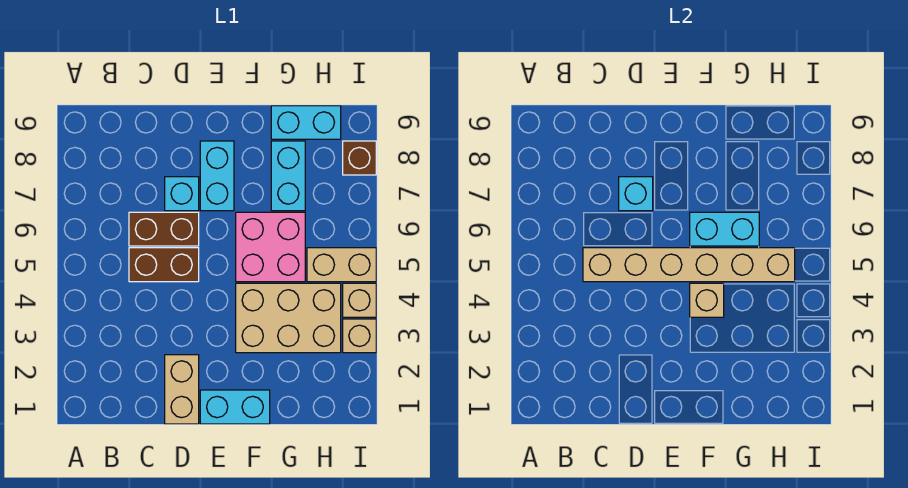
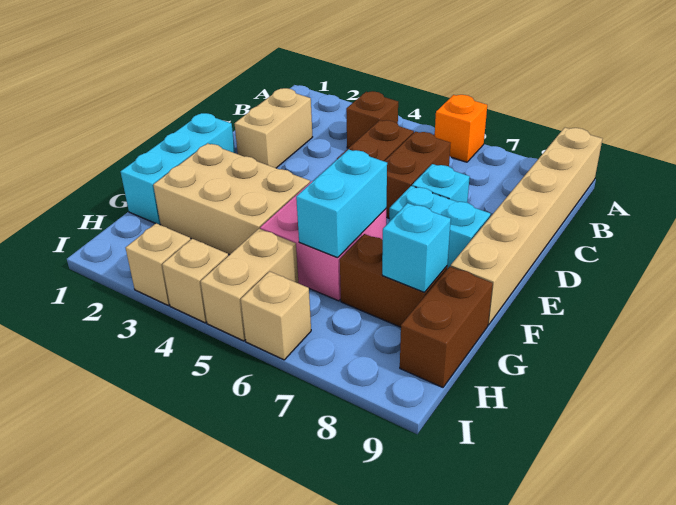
none -> orange 1x1 brick [435,95,487,162]
tan 1x6 brick [583,248,795,282] -> tan 1x6 brick moved to [450,128,602,325]
tan 1x2 brick [165,355,199,424] -> tan 1x2 brick turned to [234,88,312,168]
cyan 1x1 brick [619,177,653,211] -> cyan 1x1 brick moved to [382,203,451,292]
cyan 1x2 brick [200,390,270,424] -> cyan 1x3 brick [121,113,235,225]
tan 2x3 brick [236,283,341,353] -> tan 2x3 brick turned to [153,143,310,255]
tan 1x1 brick [690,283,724,317] -> tan 1x1 brick moved to [241,271,311,360]
cyan 1x2 brick [271,141,305,211] -> brown 1x2 brick [340,234,447,327]
cyan 1x2 brick [271,106,341,139] -> brown 1x2 brick [400,267,493,387]
brown 1x1 brick [343,141,376,175] -> brown 1x1 brick moved to [346,91,398,148]

